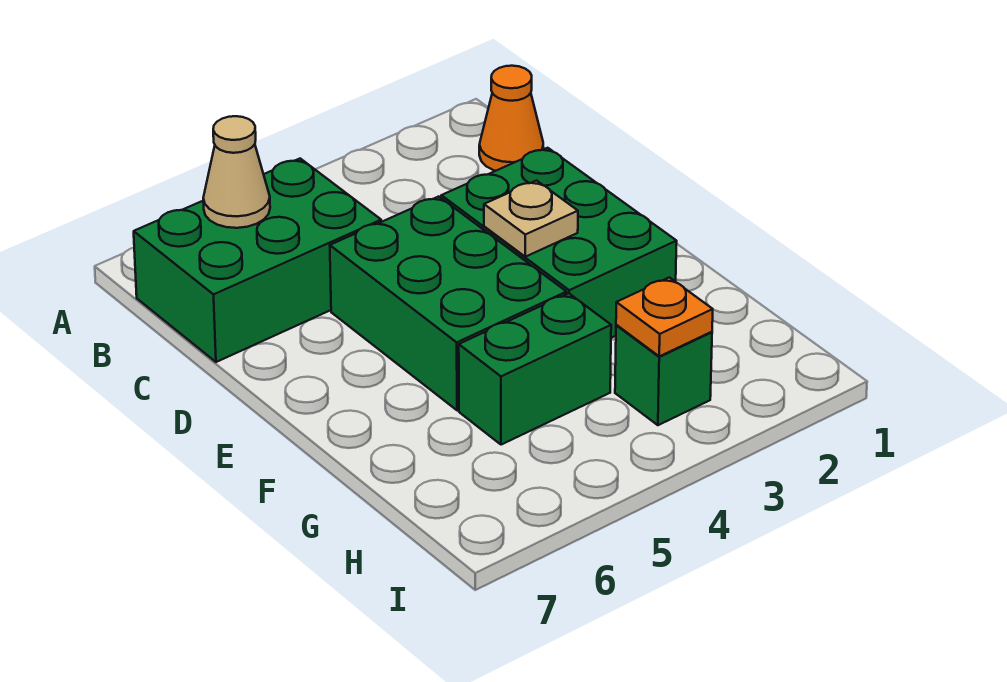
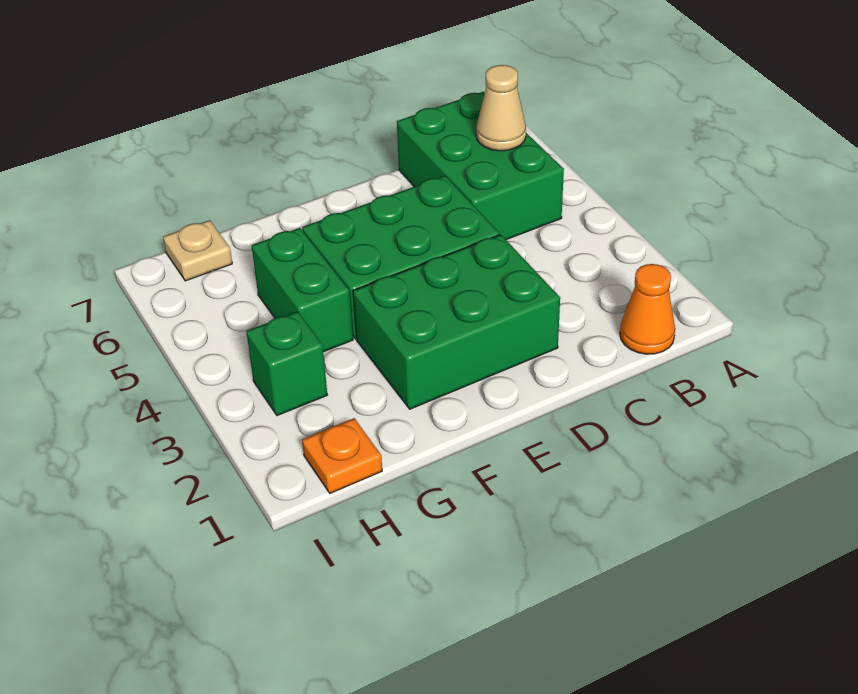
tan 1x1 plate [484,181,578,257] -> tan 1x1 plate moved to [163,220,232,281]
orange 1x1 plate [616,277,713,356] -> orange 1x1 plate moved to [302,418,382,493]

